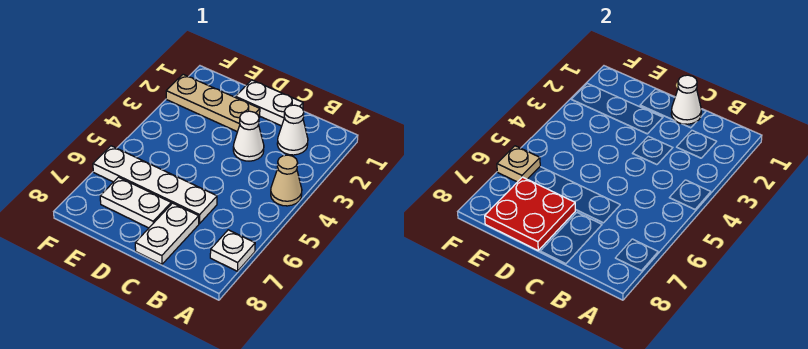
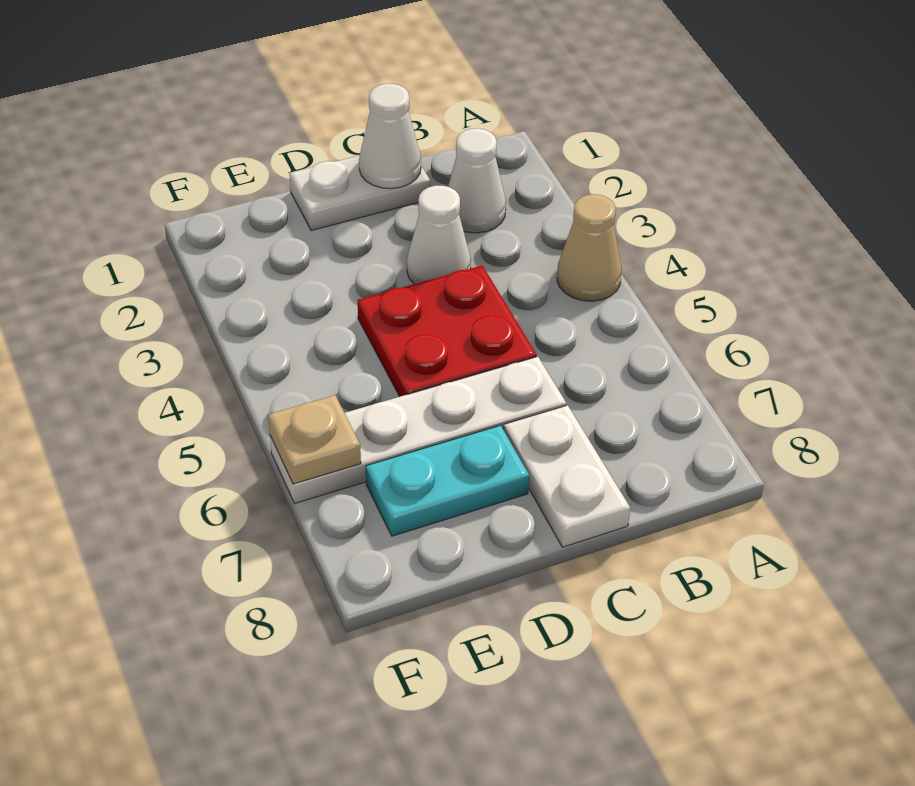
white 1x1 plate [210,230,255,271] -> none
tan 1x3 plate [166,74,260,132] -> none
white 1x2 plate [100,177,171,228] -> cyan 1x2 plate [366,426,529,536]
red 2x2 plate [485,177,575,250] -> red 2x2 plate moved to [358,266,537,397]

